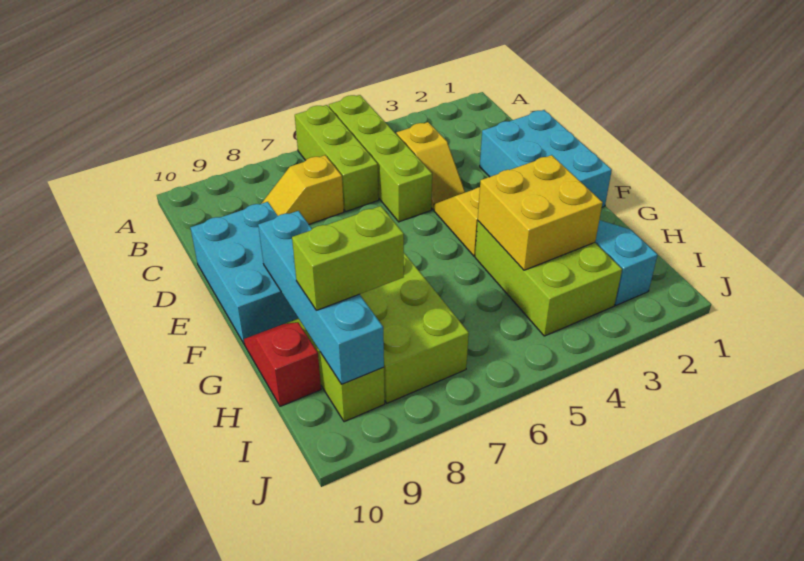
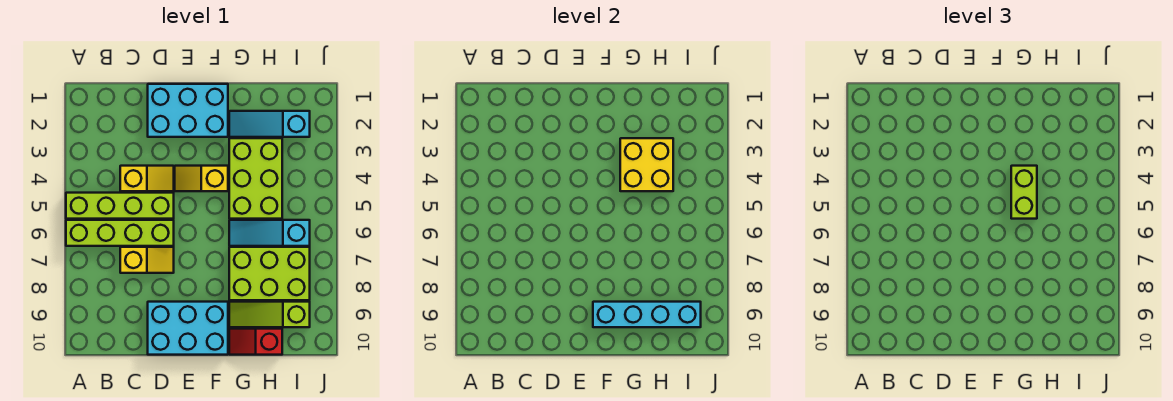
lime 1x3 brick [295,105,379,212] -> lime 1x4 brick [66,220,174,246]
yellow 1x2 slope [261,155,344,224] -> yellow 1x2 slope turned to [120,247,174,273]
lime 2x3 brick [475,221,622,336] -> lime 2x3 brick turned to [229,138,282,219]
none -> cyan 1x3 slope [229,220,310,246]
lime 1x2 brick [292,206,404,310] -> lime 1x2 brick moved to [1011,166,1037,219]

